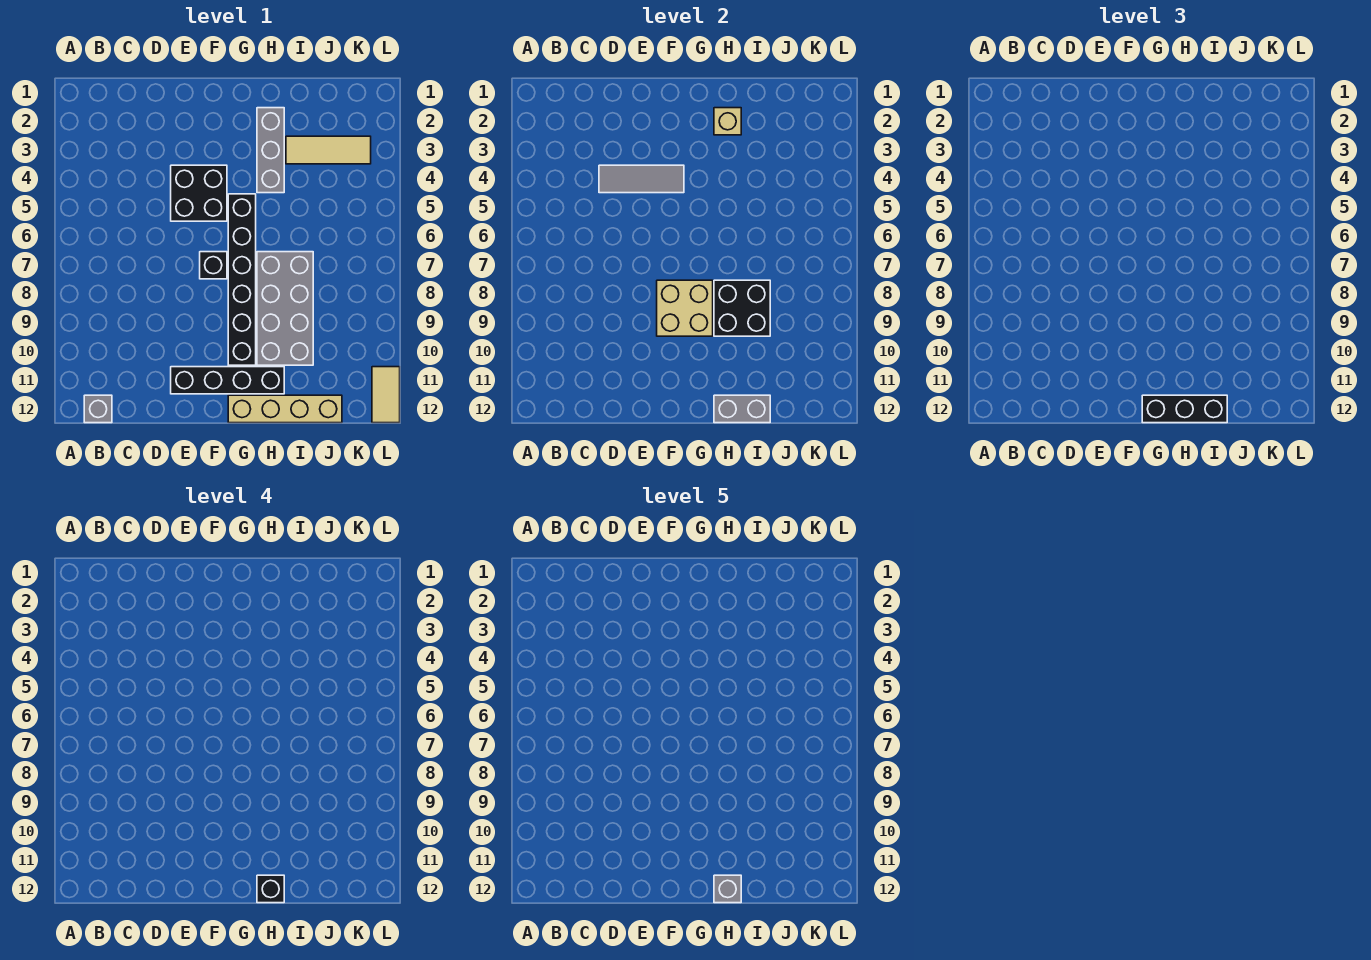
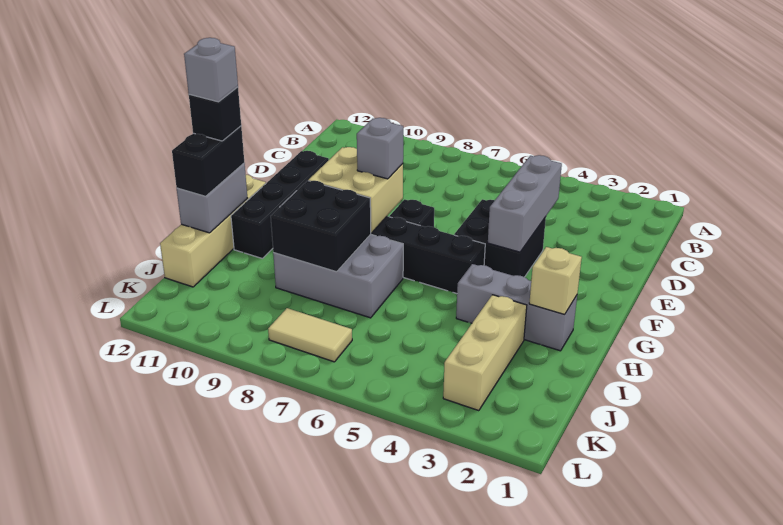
grey 1x1 brick [84,395,112,423] -> grey 1x1 brick moved to [357,118,403,179]
grey 1x3 tile [599,165,684,193] -> grey 1x3 brick [488,155,562,252]
black 1x3 brick [1142,395,1227,423] -> black 1x2 brick [172,126,244,196]
grey 2x4 brick [257,252,313,365] -> grey 2x3 brick [273,234,403,318]
tan 1x3 tile [286,136,371,164] -> tan 1x3 brick [443,295,527,411]
tan 1x2 tile [372,367,400,423] -> tan 1x2 tile moved to [268,308,352,362]

